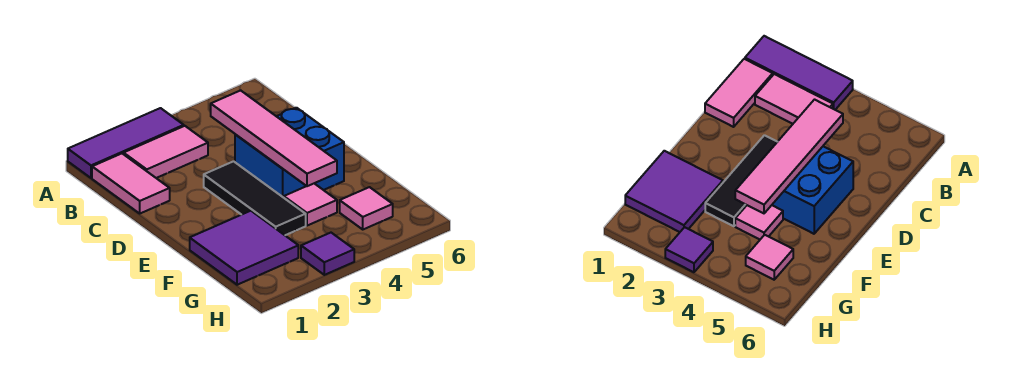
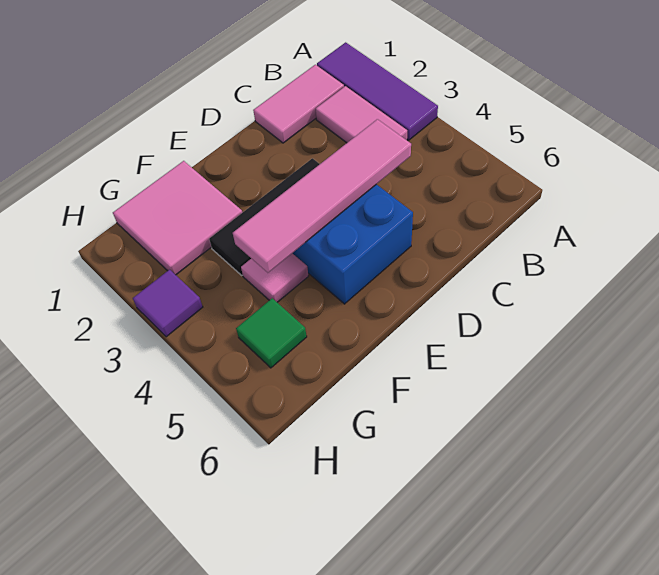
purple 2x2 tile [190,211,298,285] -> pink 2x2 tile [113,161,243,275]
pink 1x1 tile [340,187,393,229] -> green 1x1 tile [236,298,307,368]

